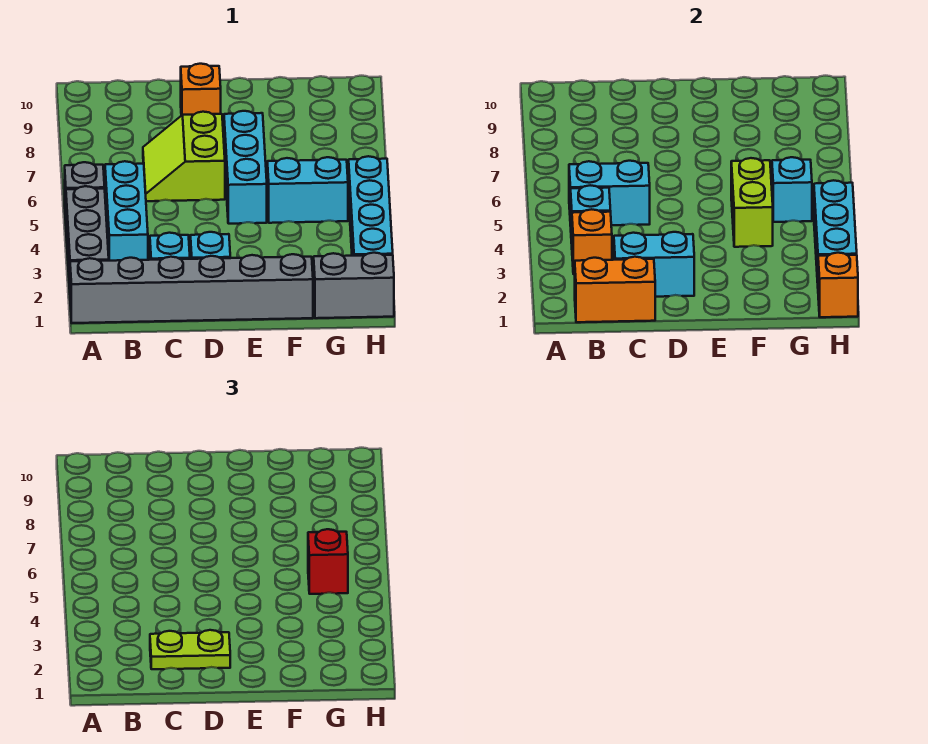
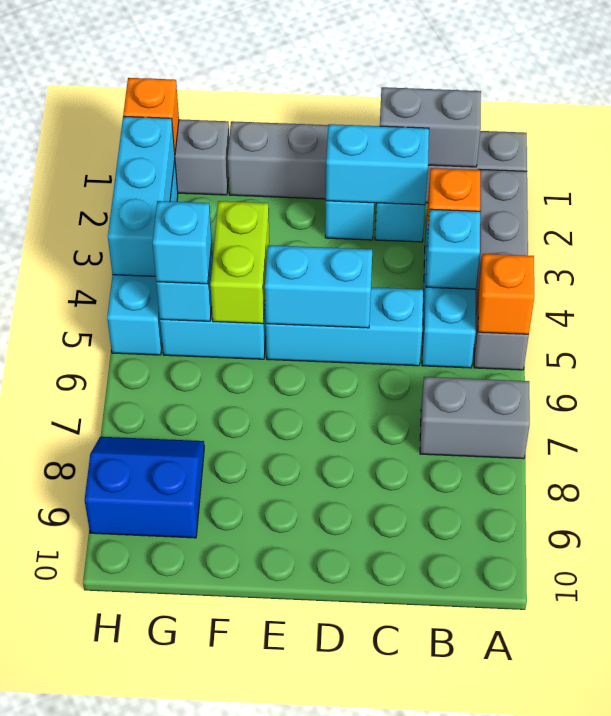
none -> grey 1x2 brick [420,377,530,459]
orange 1x2 brick [575,257,655,322] -> grey 1x2 brick [380,87,481,167]
cyan 1x2 brick [569,161,650,226] -> cyan 1x2 brick moved to [265,245,372,328]
lime 1x2 plate [150,630,230,669] -> none
lime 2x2 slope [143,112,225,201] -> none
orange 1x1 brick [181,64,221,116] -> orange 1x1 brick moved to [478,254,534,335]
cyan 1x3 brick [224,111,267,224] -> cyan 1x3 brick turned to [266,287,423,366]
red 1x1 brick [308,529,348,594] -> cyan 1x1 brick [153,201,212,284]
none -> blue 2x2 slope [85,437,204,538]

